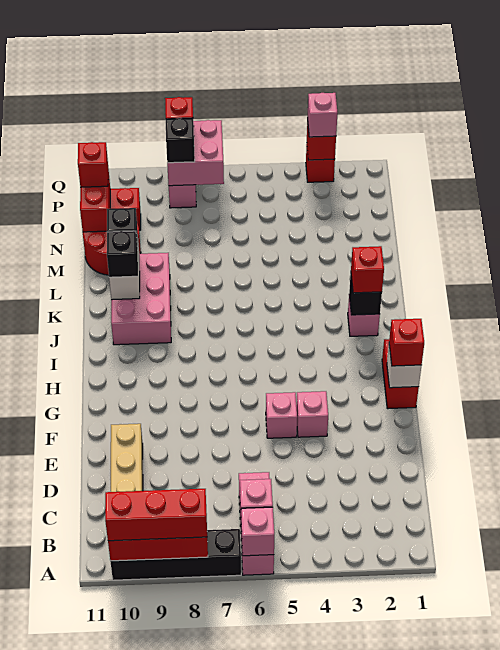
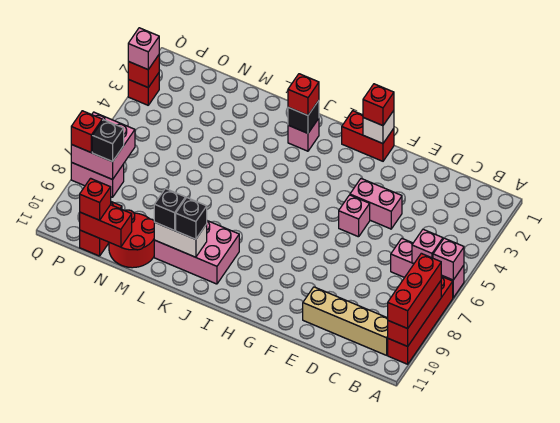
black 1x4 brick [110,529,241,580] -> red 1x4 brick [388,276,453,364]
pink 1x1 brick [296,391,328,437] -> pink 1x2 brick [350,179,402,229]

